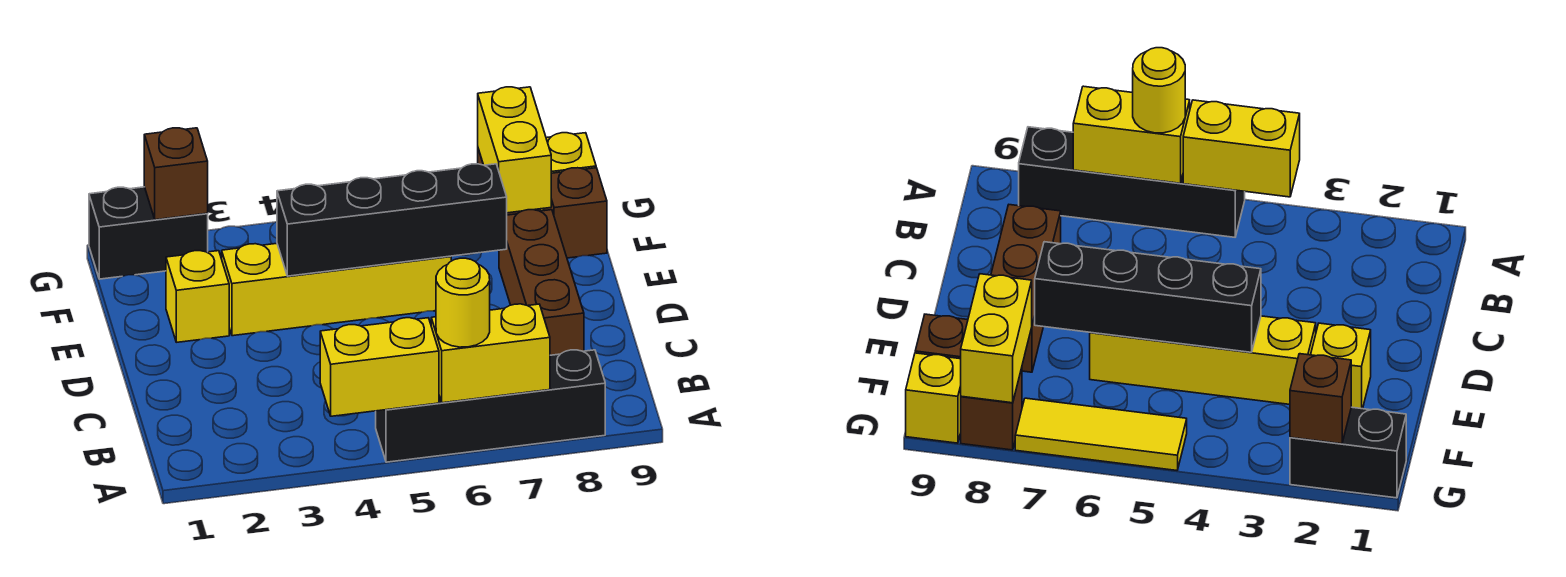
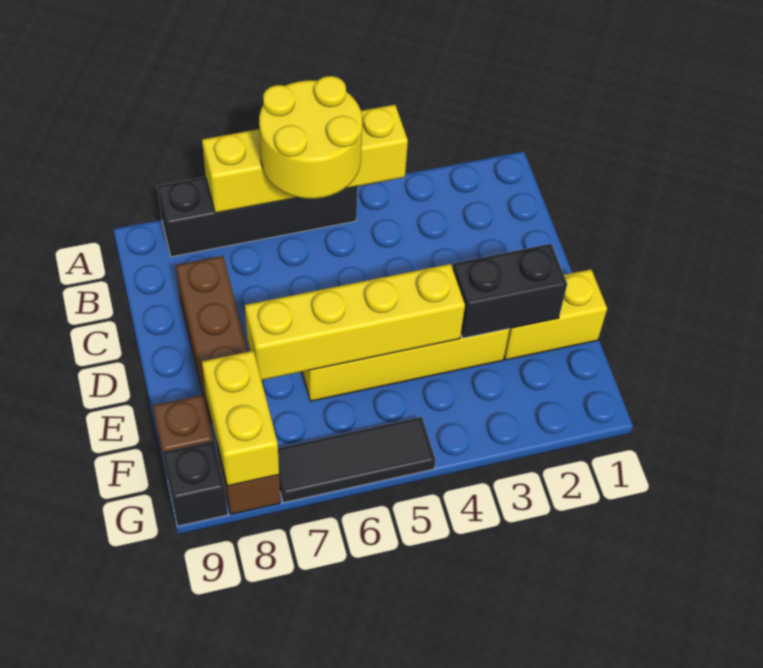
yellow 1x1 round brick [436,258,490,347] -> yellow 2x2 round brick [259,76,362,199]
yellow 1x1 brick [166,251,229,342] -> yellow 1x2 brick [504,269,607,360]
black 1x4 brick [277,164,507,276] -> yellow 1x4 brick [245,264,465,380]
black 1x2 brick [89,187,208,279] -> black 1x2 brick moved to [453,244,567,338]
brown 1x1 brick [144,128,208,220] -> none
yellow 1x3 tile [1015,398,1187,470] -> black 1x3 tile [278,417,436,503]
yellow 1x1 brick [541,133,596,211] -> black 1x1 brick [163,441,228,526]

